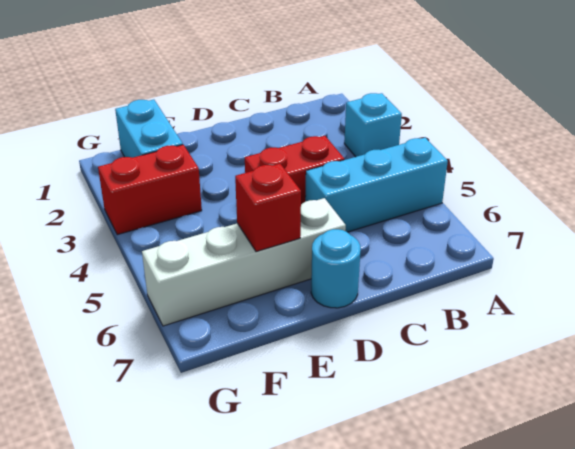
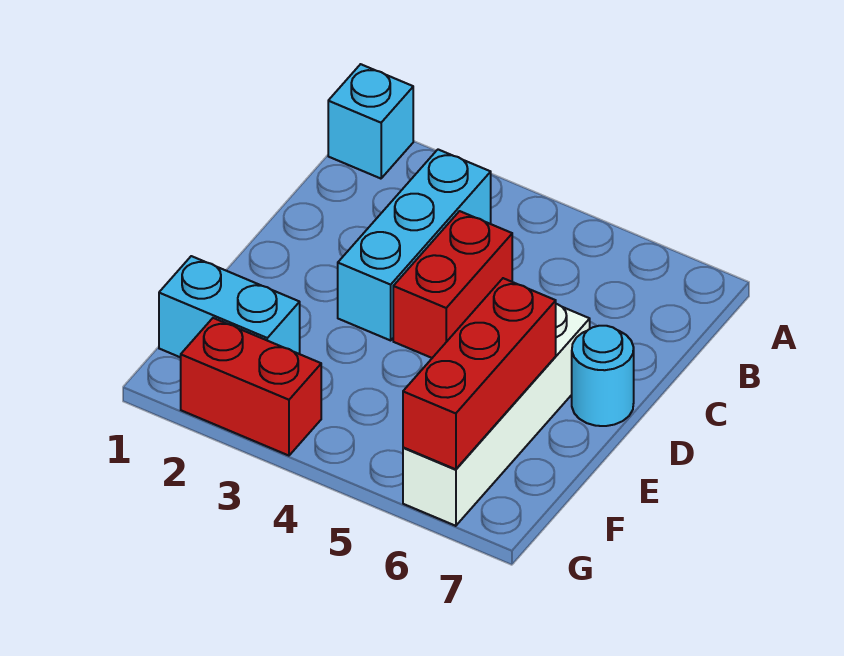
cyan 1x1 brick [344,93,402,157] -> cyan 1x1 brick moved to [328,64,413,179]
cyan 1x3 brick [305,138,448,232] -> cyan 1x3 brick moved to [338,150,491,340]
red 1x1 brick [235,164,301,252] -> red 1x3 brick [403,278,556,469]
red 1x2 brick [98,145,202,235] -> red 1x2 brick turned to [181,318,321,456]

